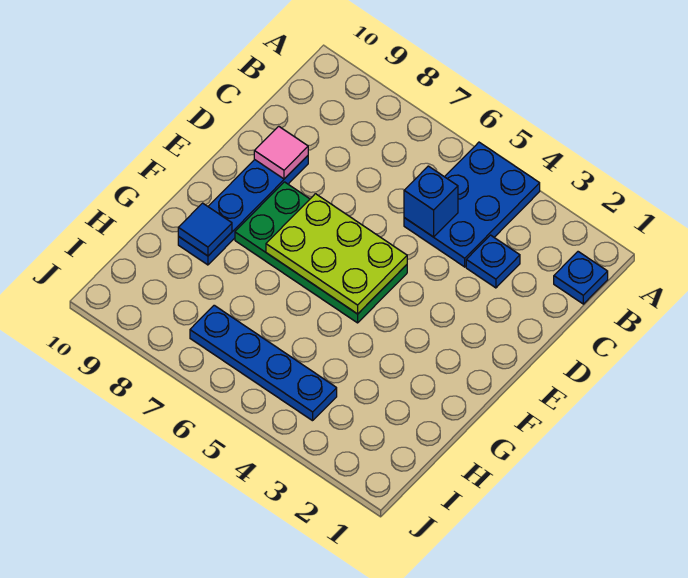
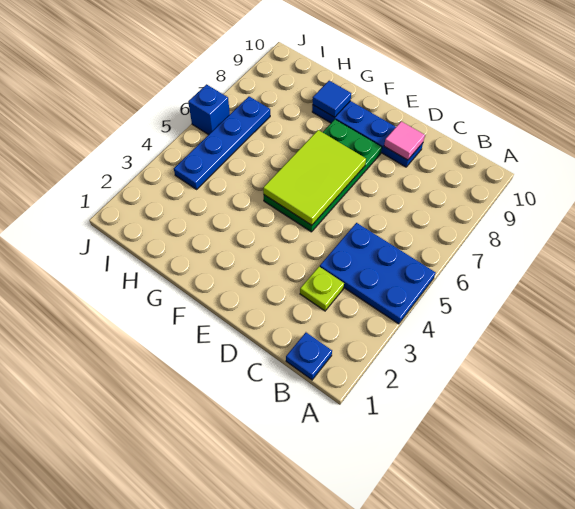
blue 1x1 plate [466,235,520,288] -> lime 1x1 plate [300,267,344,311]
blue 1x1 brick [404,166,458,237] -> blue 1x1 brick moved to [188,84,230,135]
lime 2x3 plate [266,194,407,314] -> lime 2x3 tile [263,130,366,225]

